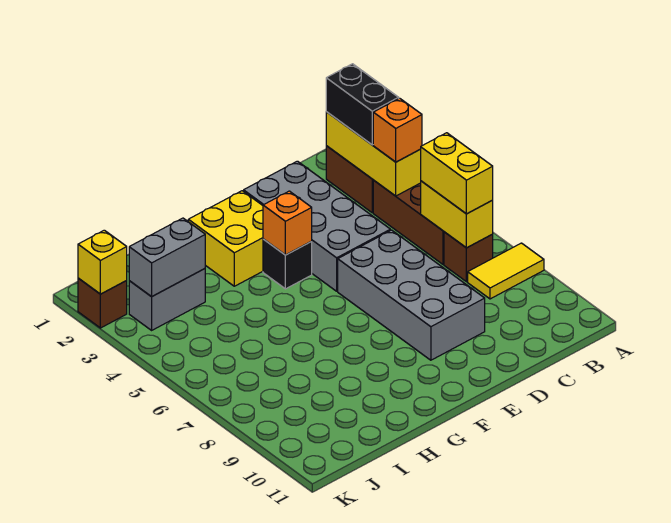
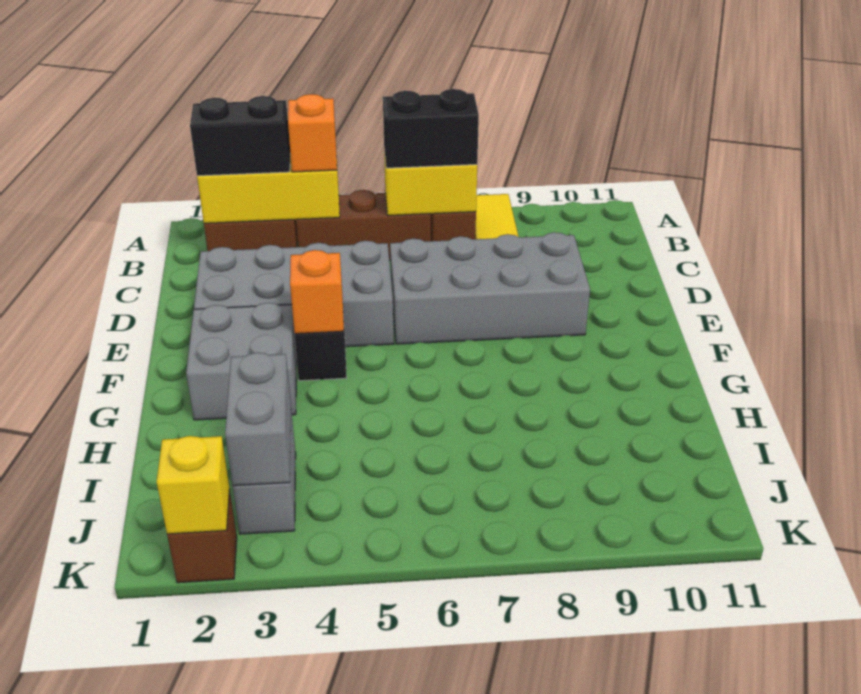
yellow 1x2 brick [421,133,493,214] -> black 1x2 brick [383,89,479,168]
yellow 2x2 brick [188,191,263,286] -> grey 2x2 brick [186,303,297,420]

